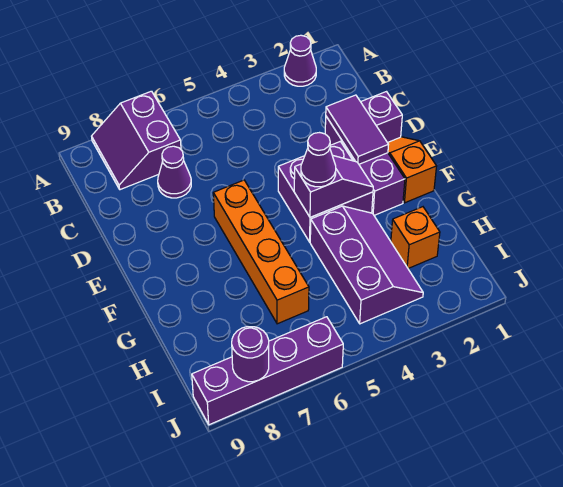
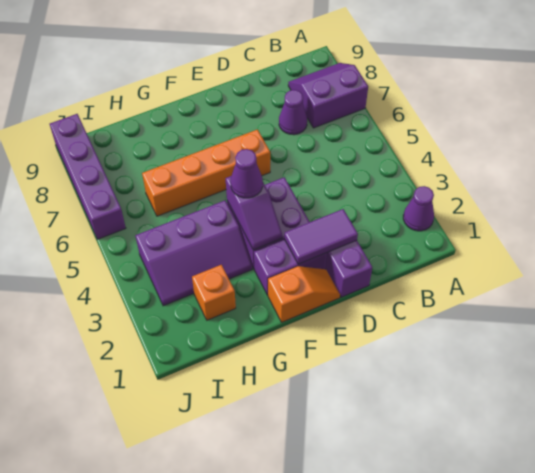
purple 1x1 round brick [232,327,269,382] -> none

